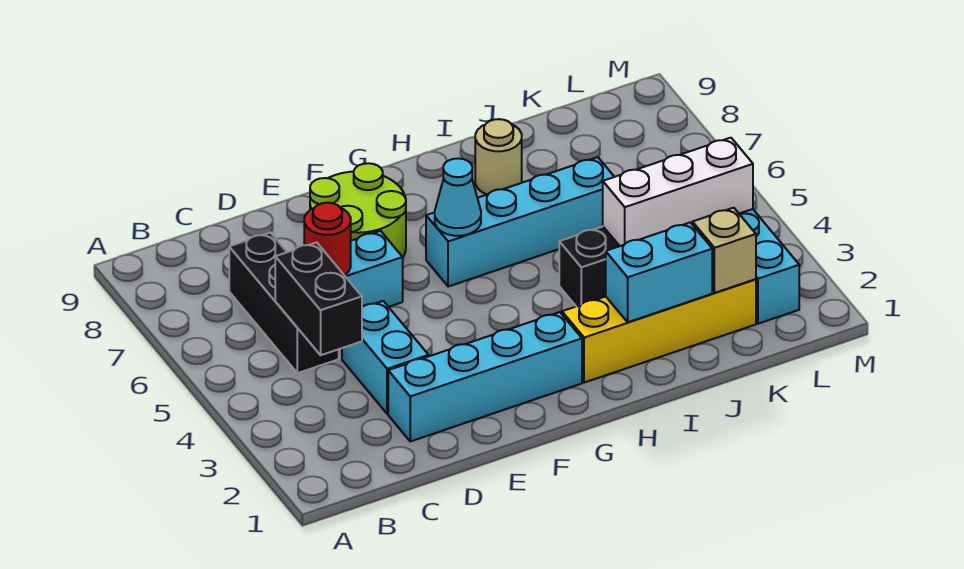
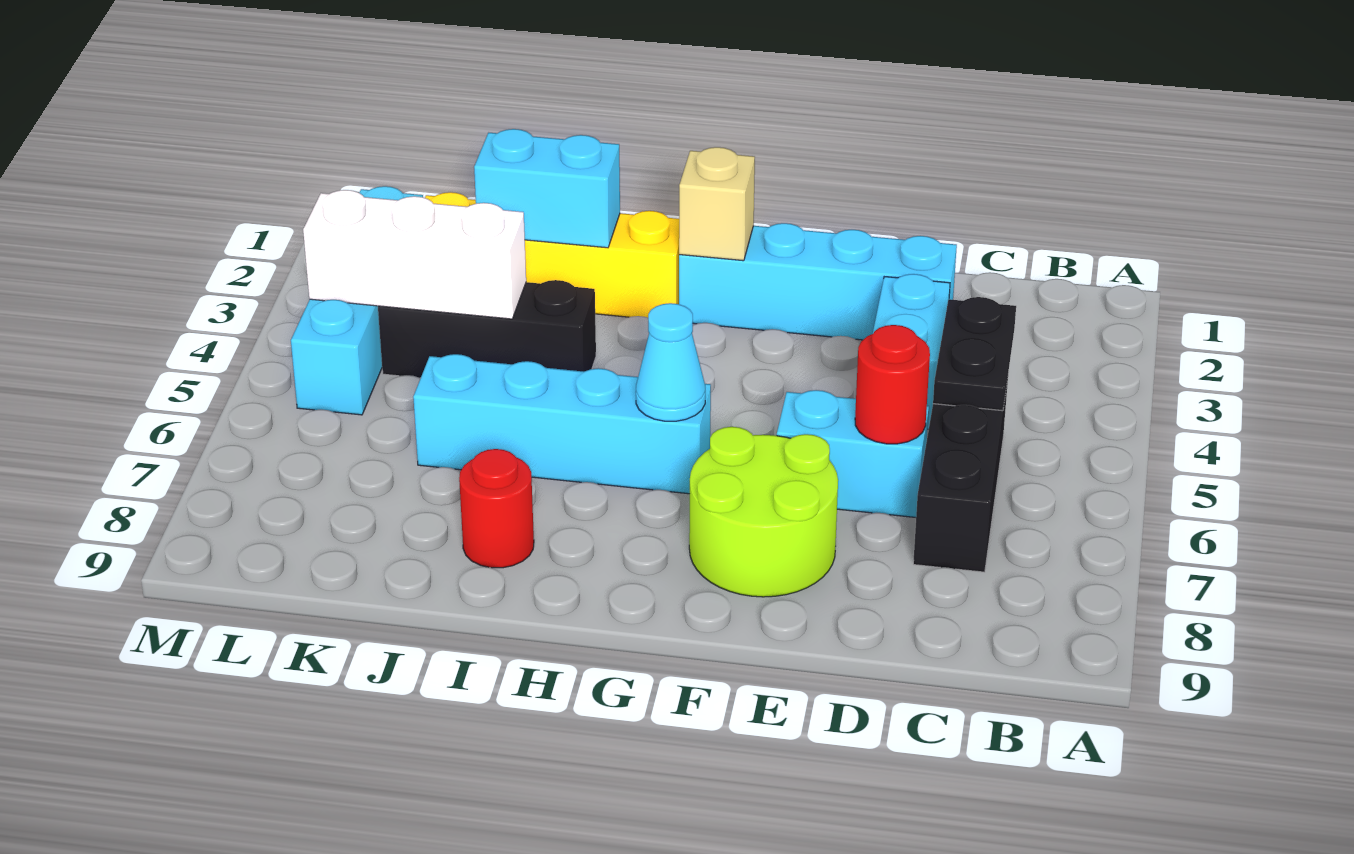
black 1x2 brick [275,242,362,355] -> black 1x2 plate [933,297,1016,411]
tan 1x1 round brick [475,119,522,194] -> red 1x1 round brick [459,449,534,568]
tan 1x1 brick [692,208,756,293] -> tan 1x1 brick moved to [679,147,755,261]

